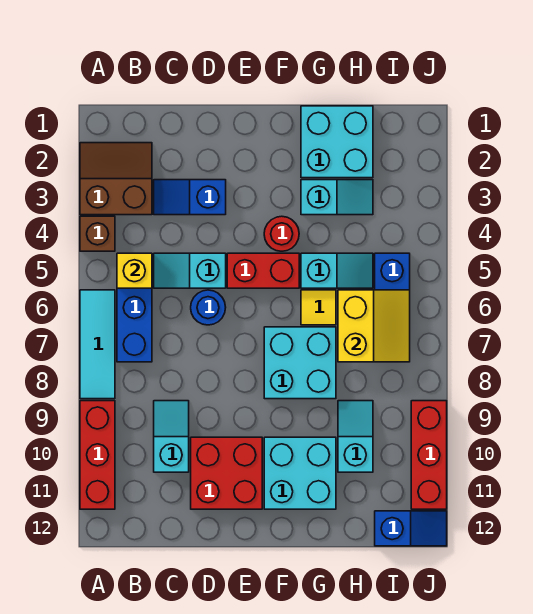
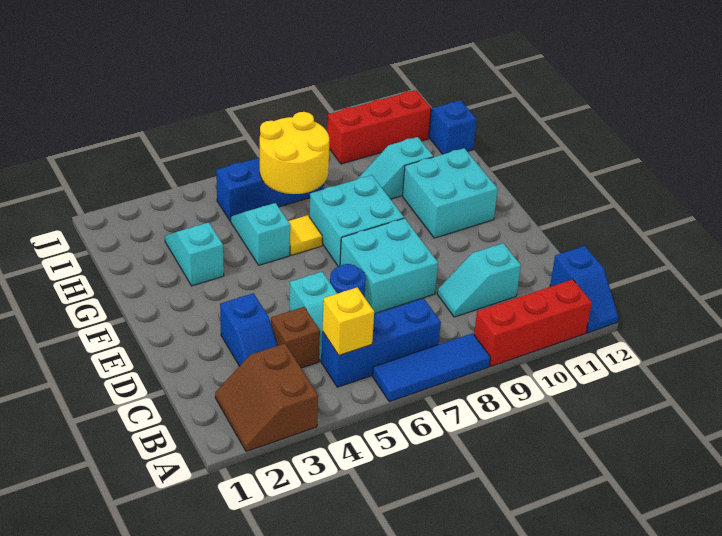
brown 1x1 brick [80,216,115,251] -> brown 1x1 brick moved to [271,307,320,368]
cyan 1x3 tile [80,290,115,399] -> blue 1x3 tile [373,333,490,402]
none -> blue 1x2 slope [550,246,618,333]
red 2x2 brick [191,437,262,509] -> none
red 1x2 brick [227,253,299,288] -> none
red 1x1 round brick [264,216,299,251] -> none
cyan 2x2 brick [301,106,373,178] -> cyan 2x2 brick moved to [340,218,438,314]
yellow 2x2 slope [338,290,410,362] -> yellow 2x2 round brick [260,112,329,194]

